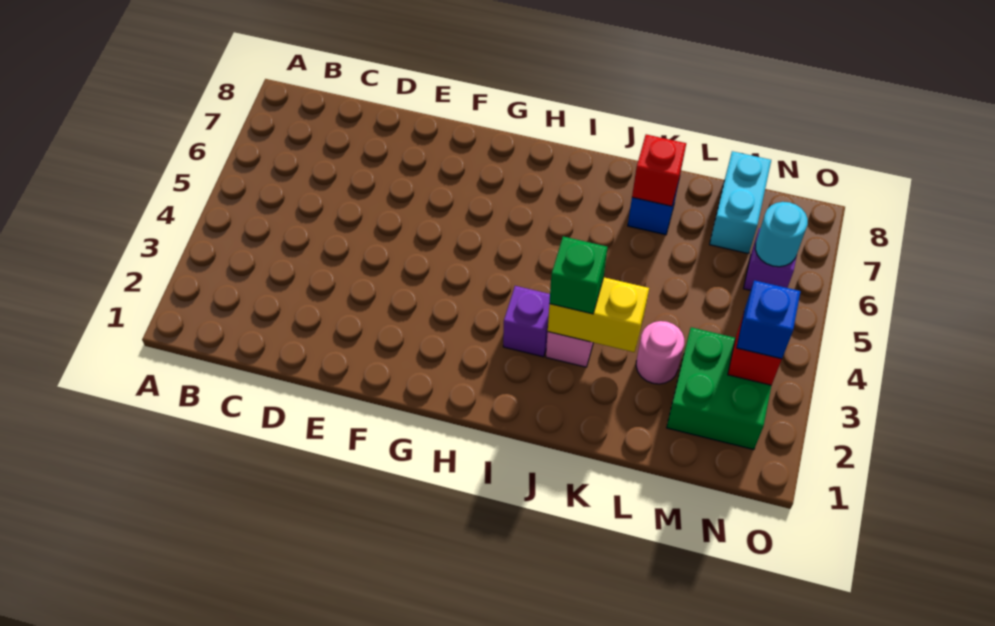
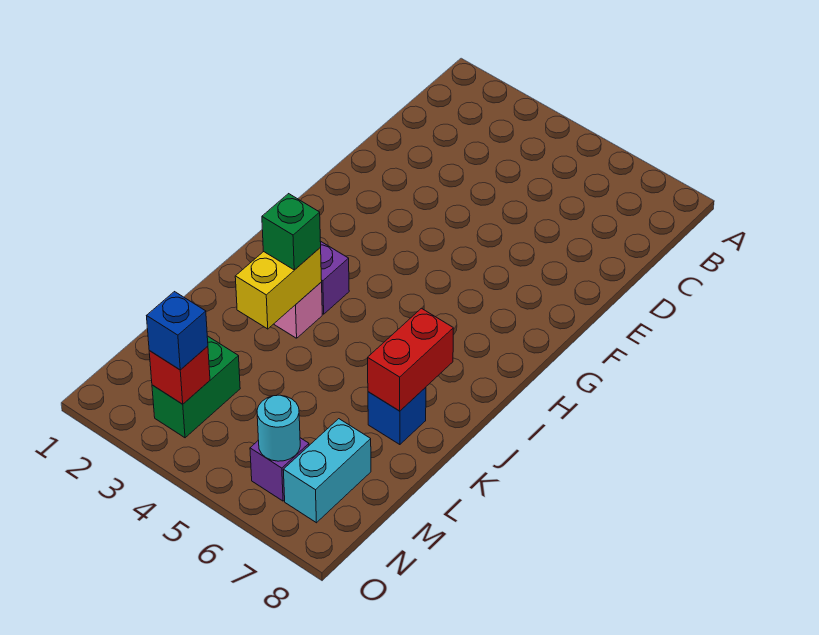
red 1x1 brick [632,134,686,206] -> red 1x2 brick [368,308,453,411]
pink 1x1 round brick [636,321,684,384] -> none
green 2x2 brick [667,327,771,450] -> green 1x2 brick [152,336,240,438]
cyan 1x2 brick [710,151,771,254] -> cyan 1x2 brick turned to [283,419,371,523]

